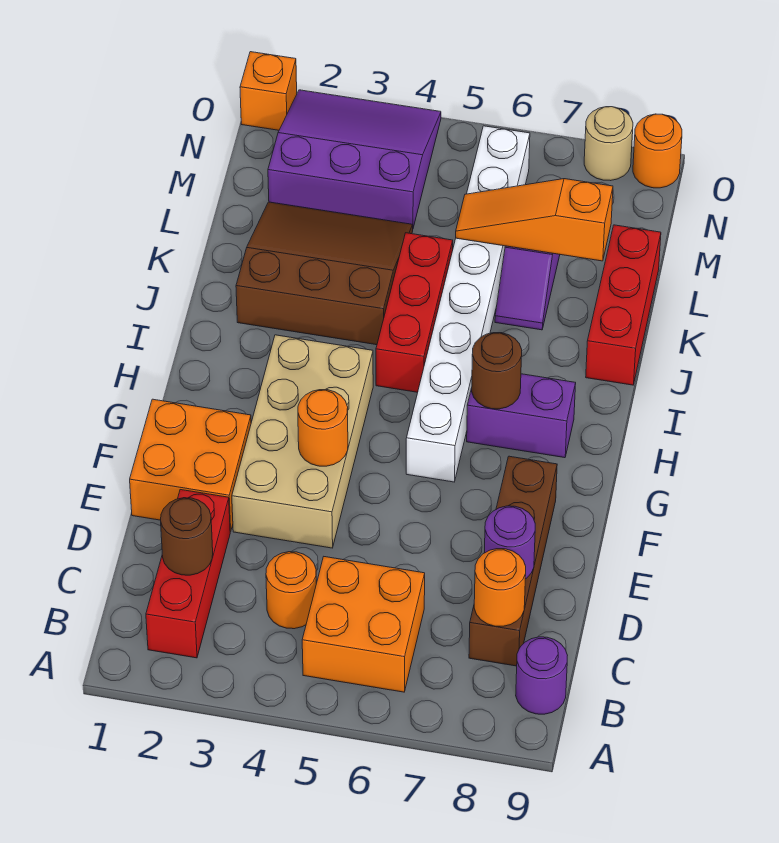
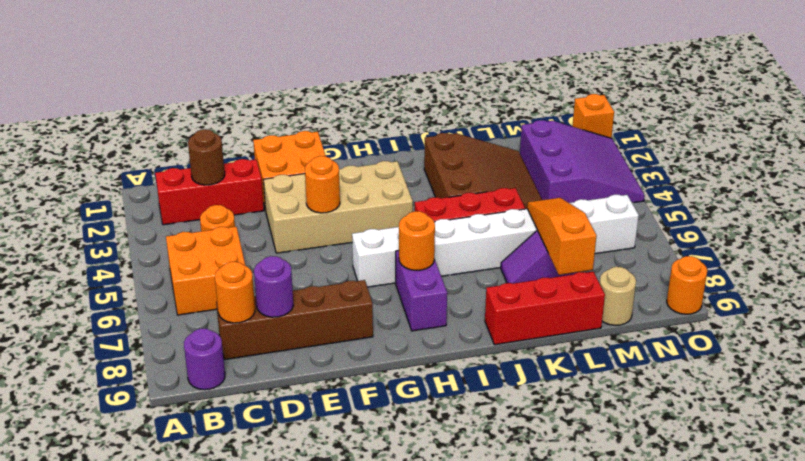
brown 1x1 round brick [472,333,522,409] -> orange 1x1 round brick [399,211,435,270]
tan 1x1 round brick [584,107,633,181] -> tan 1x1 round brick moved to [600,267,636,325]

